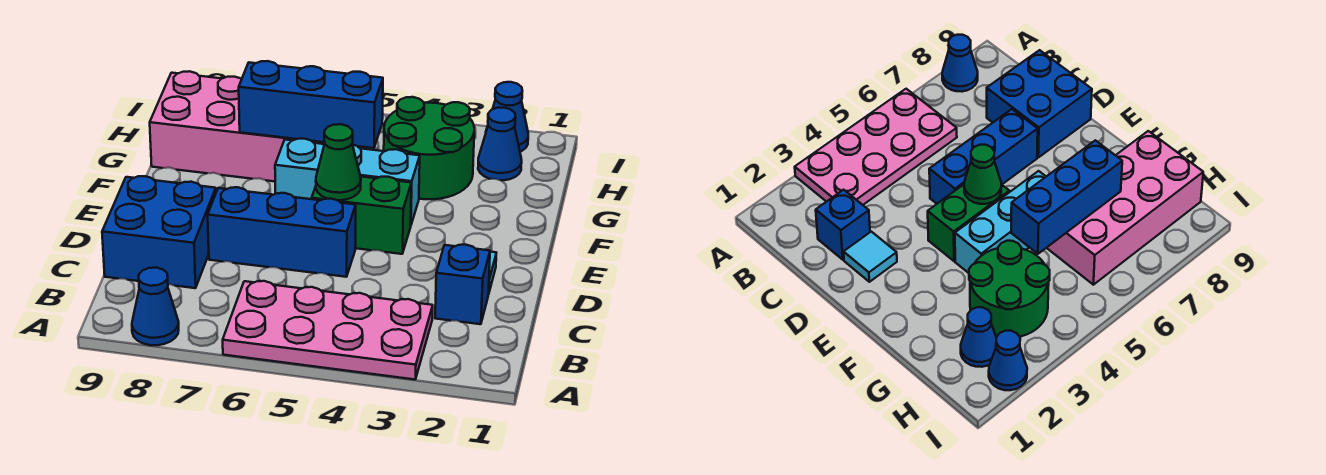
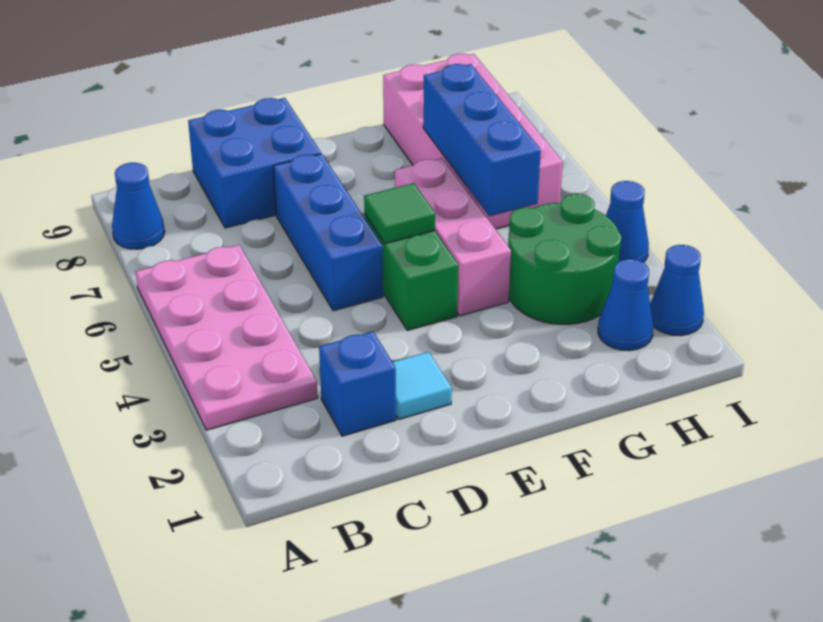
green 1x1 cone [316,124,361,200] -> green 1x1 tile [364,183,435,244]
cyan 1x3 brick [275,139,420,224] -> pink 1x3 brick [395,158,511,316]
none -> blue 1x1 cone [606,181,649,262]

